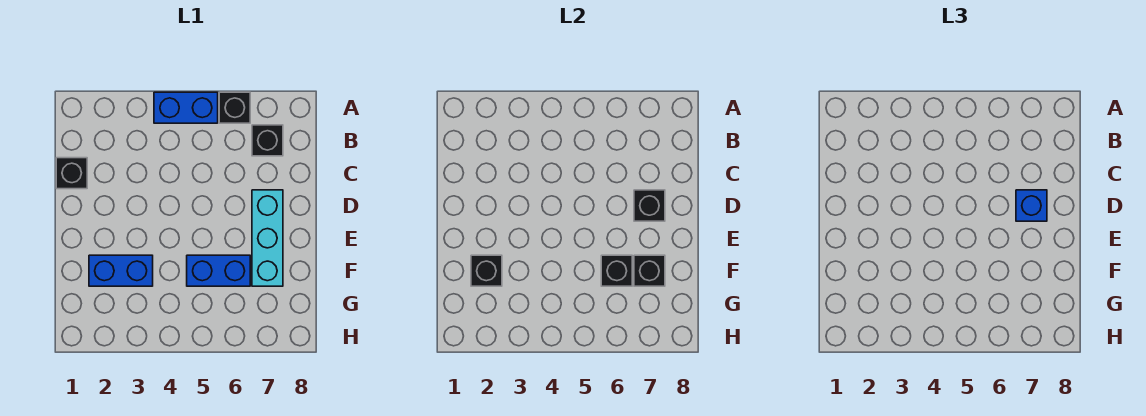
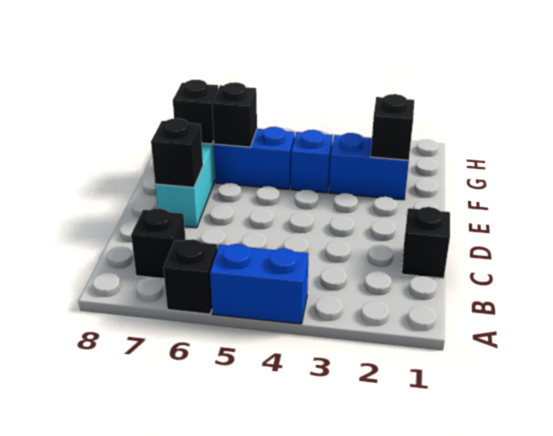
blue 1x1 brick [1016,190,1047,221] -> blue 1x1 brick moved to [291,130,333,193]

